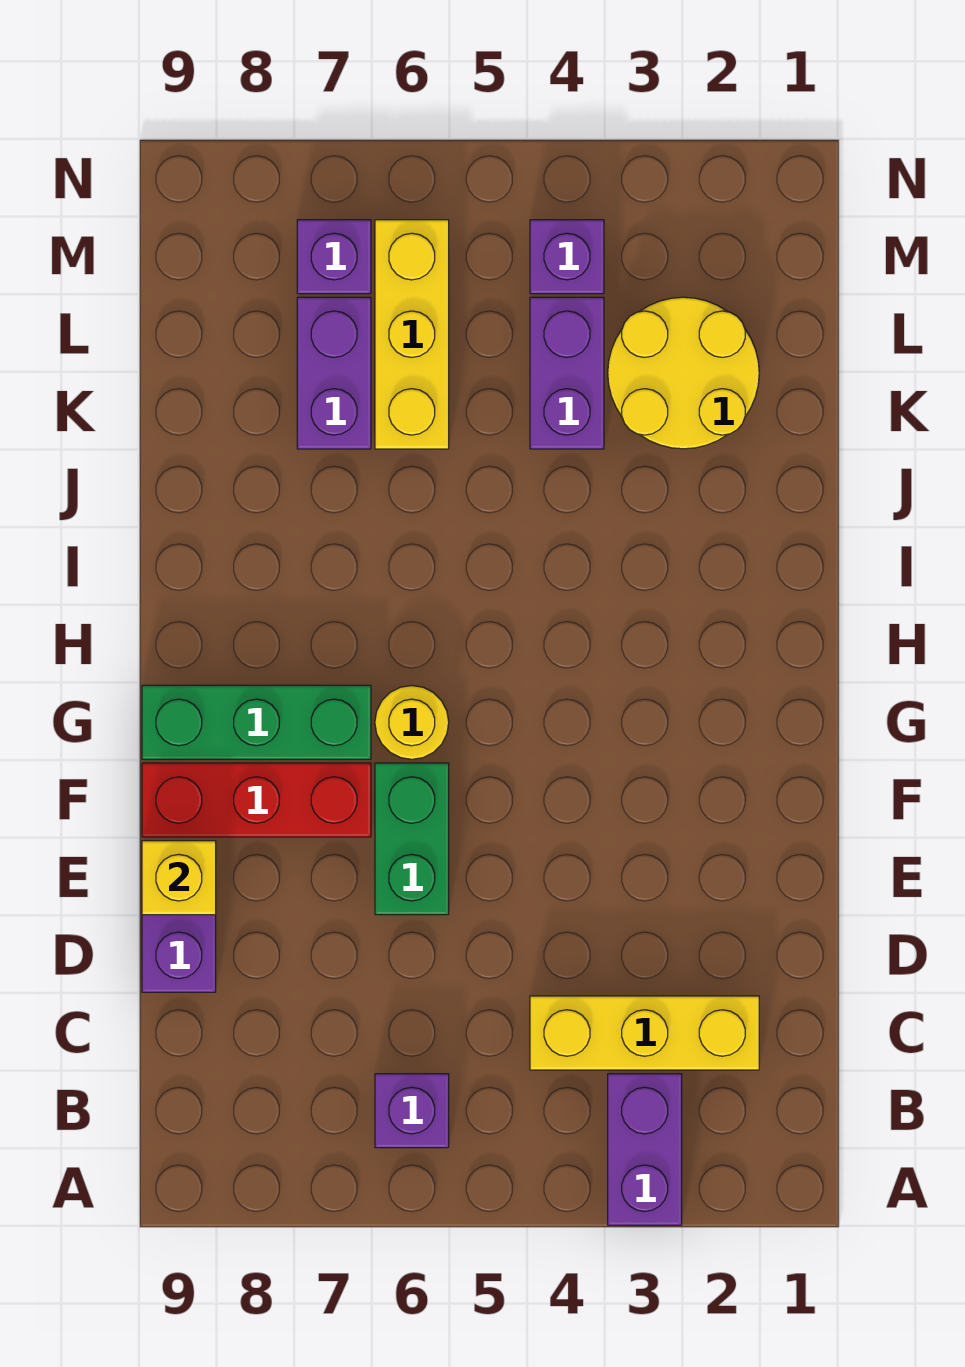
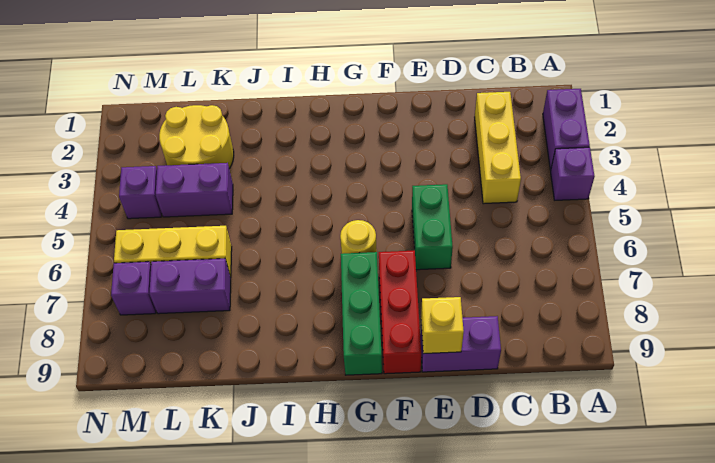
purple 1x2 brick [608,1074,682,1225] -> purple 1x2 brick turned to [543,89,590,170]
purple 1x1 brick [375,1074,449,1148] -> purple 1x1 brick moved to [551,147,595,200]
green 1x2 brick [375,763,449,915] -> green 1x2 brick turned to [412,184,453,270]

